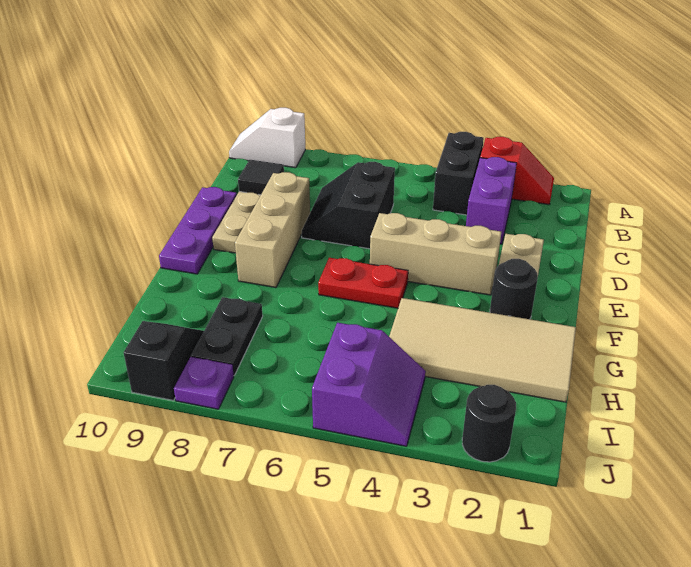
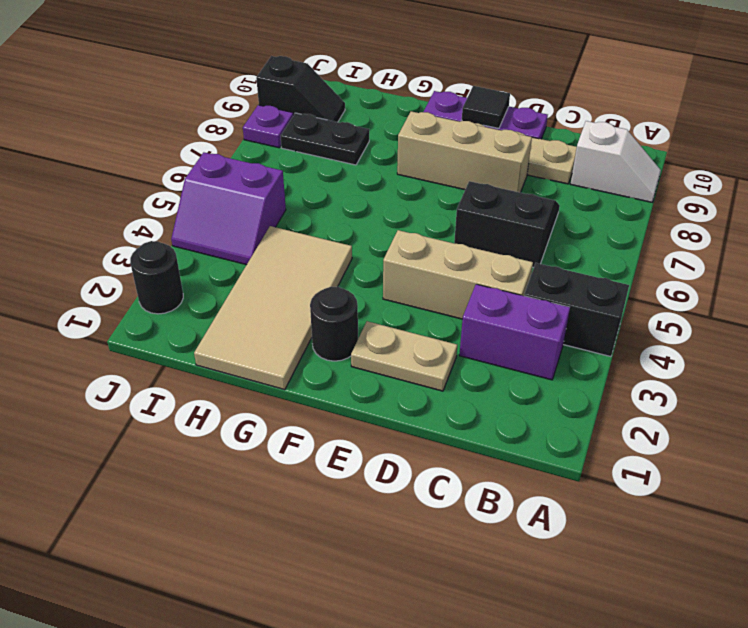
red 1x2 slope [480,137,554,204] -> none
white 1x2 slope [229,108,305,168] -> white 1x2 slope turned to [571,121,661,202]
black 1x1 tile [238,160,284,195] -> black 1x1 tile moved to [462,86,510,128]
tan 1x3 brick [370,213,501,295] -> tan 1x3 brick turned to [383,230,533,319]
red 1x2 plate [318,258,408,308] -> none

